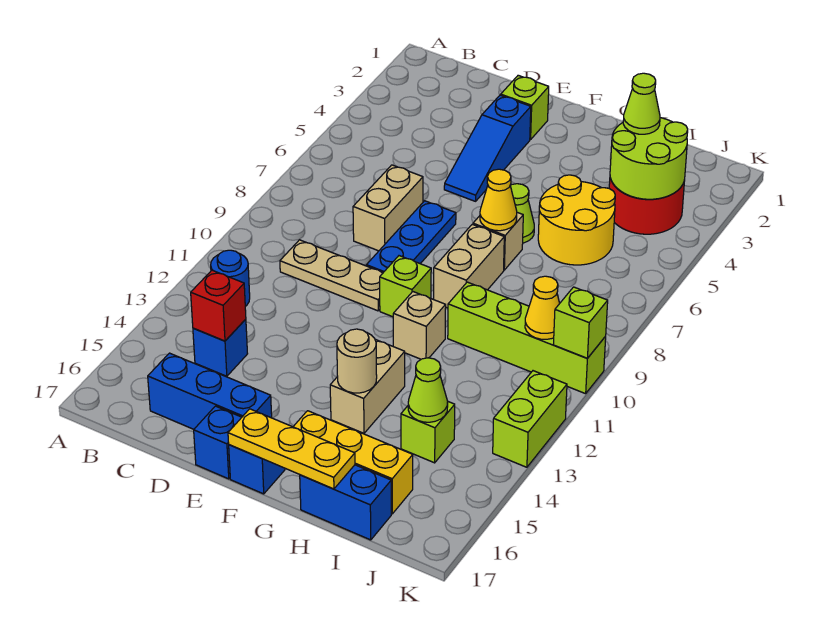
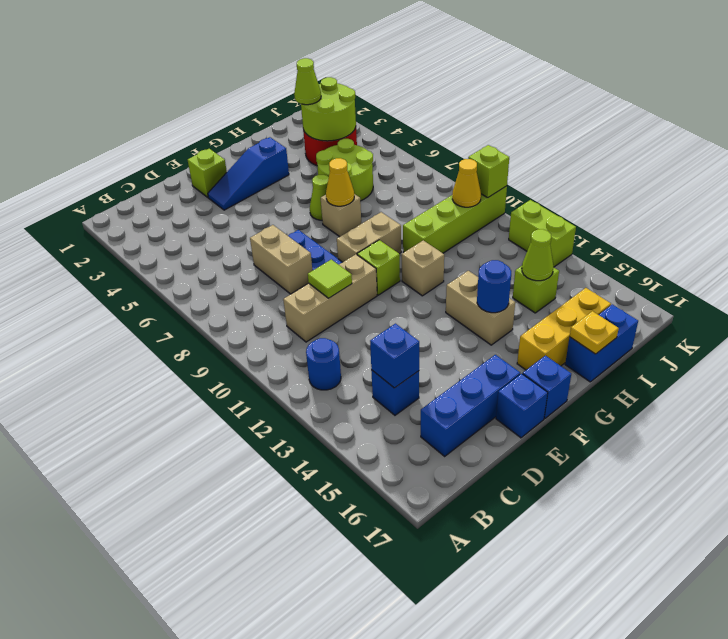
tan 1x3 plate [280,240,383,311] -> tan 1x3 brick [283,254,377,342]
red 1x1 brick [191,270,246,341] -> blue 1x1 brick [370,324,419,388]
none -> lime 1x1 tile [308,259,352,298]
blue 1x3 slope [444,95,531,201] -> blue 1x3 slope turned to [208,137,289,210]
yellow 1x3 plate [228,409,355,489] -> yellow 1x1 plate [570,311,619,354]
tan 1x2 brick [434,224,504,308] -> tan 1x2 brick turned to [337,212,401,262]
tan 1x1 round brick [337,329,377,393] -> blue 1x1 round brick [477,260,511,313]
yellow 2x2 round brick [538,175,615,265] -> lime 2x2 round brick [316,139,373,201]

